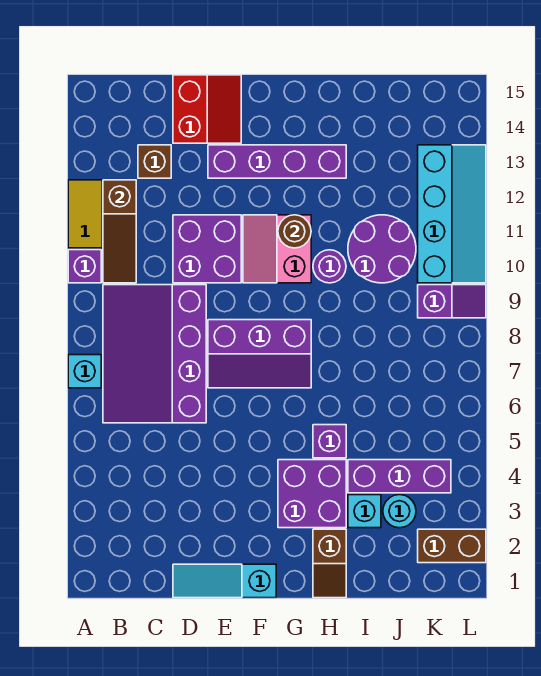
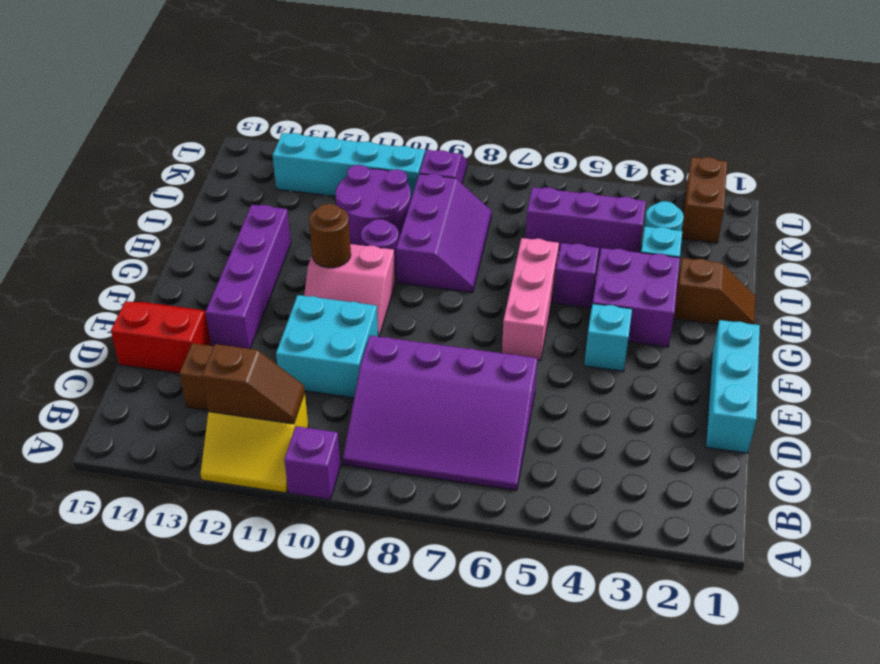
cyan 1x1 brick [68,355,101,388] -> cyan 1x1 brick moved to [584,304,632,371]
brown 1x3 slope [103,180,136,283] -> brown 1x2 slope [202,344,305,424]
cyan 1x3 slope [173,564,276,598] -> cyan 1x3 brick [706,320,760,453]
purple 2x2 brick [173,215,241,283] -> cyan 2x2 brick [276,295,378,398]
purple 2x3 slope [208,320,311,388] -> purple 2x3 slope moved to [396,174,491,293]
none -> pink 1x3 brick [502,238,559,360]
purple 1x3 brick [348,460,451,493] -> purple 1x3 brick turned to [526,187,646,255]

